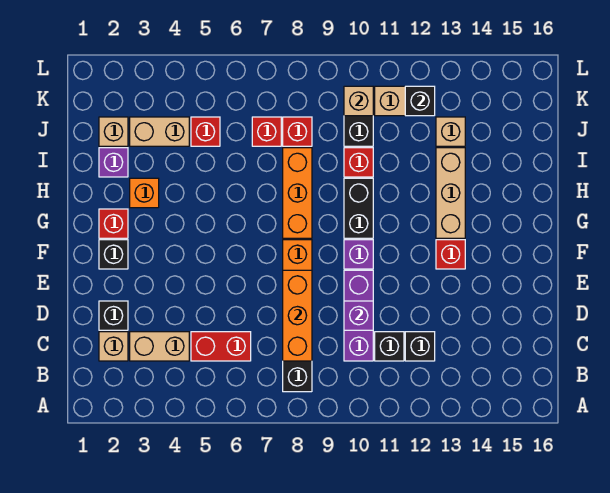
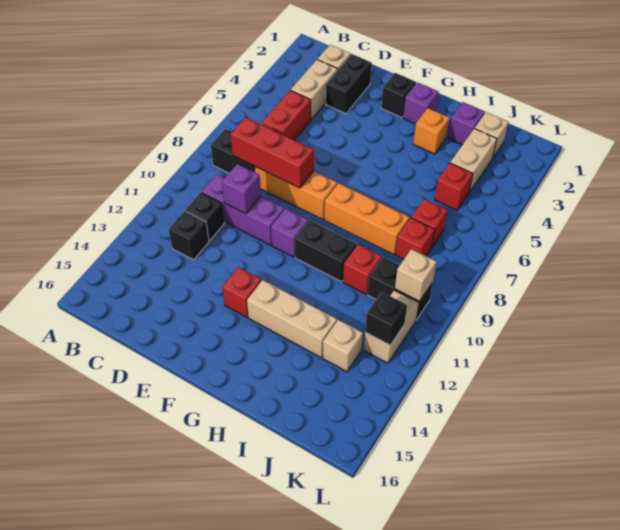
orange 1x3 brick [283,270,312,361] -> red 1x3 brick [231,117,314,188]
black 1x1 brick [99,301,128,330] -> black 1x2 brick [326,54,372,114]
red 1x1 brick [99,209,128,238] -> purple 1x1 brick [403,82,438,124]

